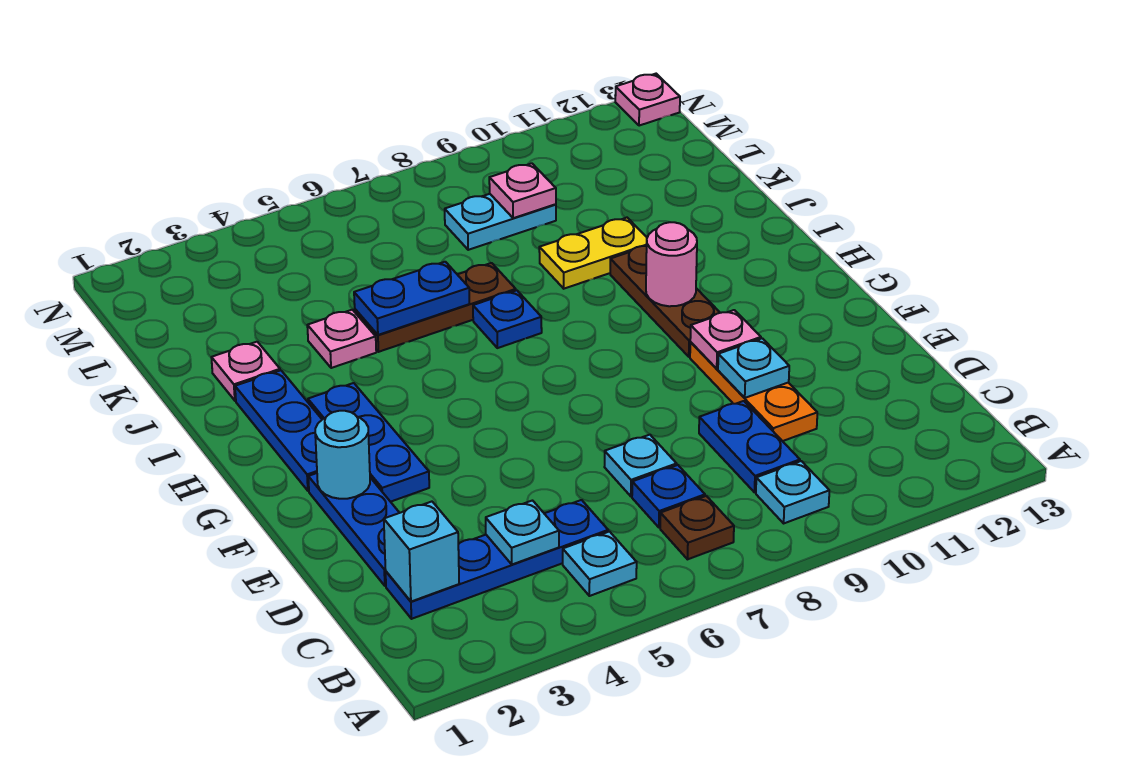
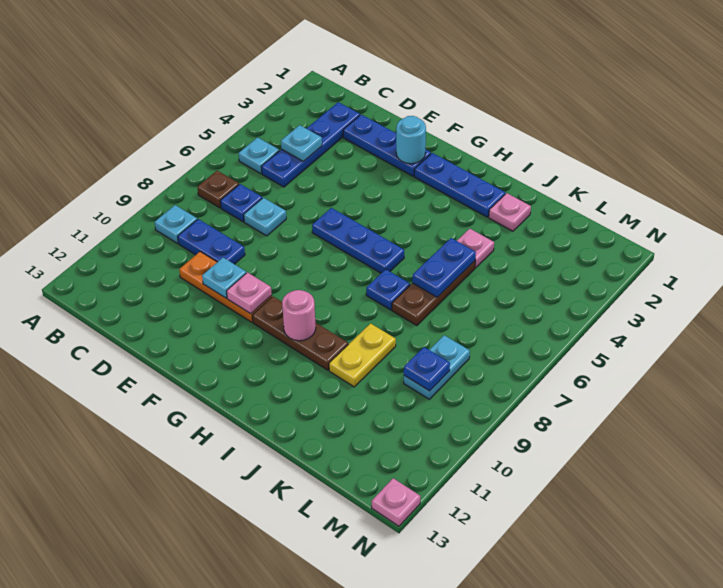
cyan 1x1 brick [384,502,459,602] -> none
blue 1x3 plate [308,383,429,502] -> blue 1x3 plate moved to [312,208,404,273]
pink 1x1 plate [489,163,556,218] -> blue 1x1 plate [404,347,450,391]

